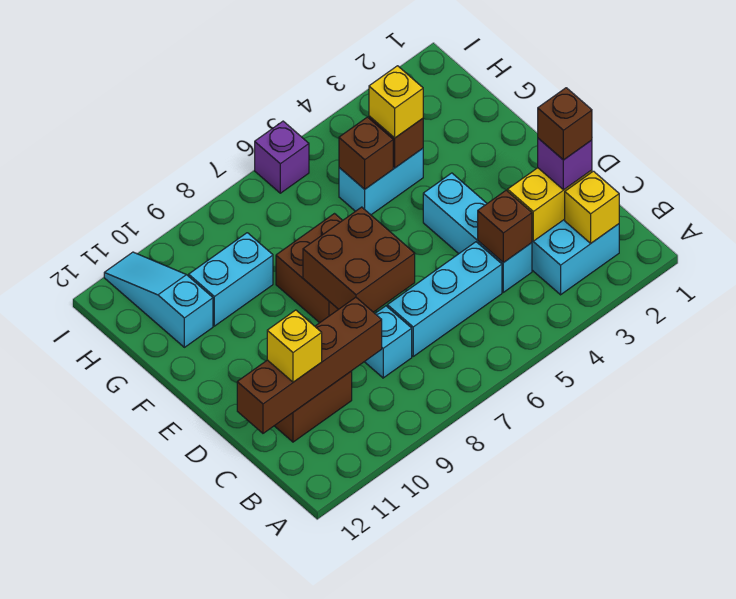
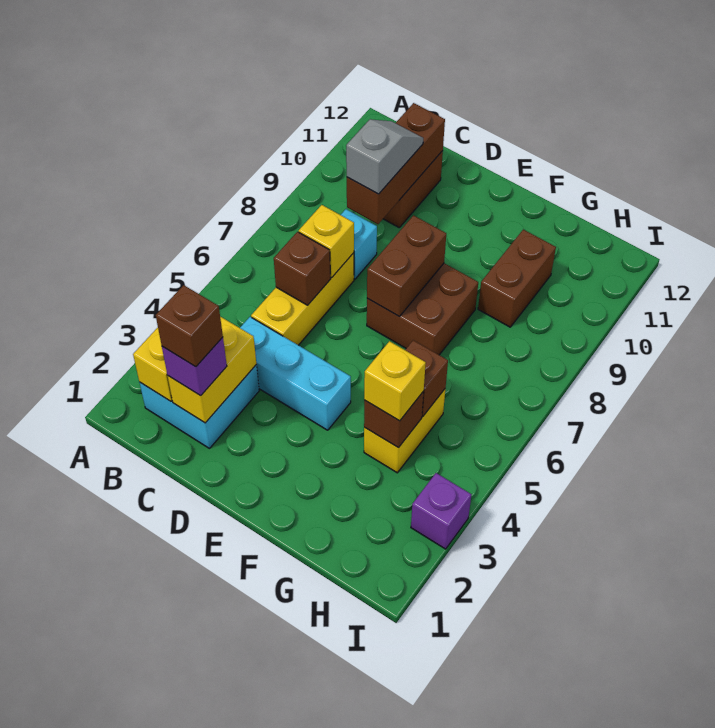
brown 1x1 brick [478,190,532,263] -> brown 1x1 brick moved to [274,232,331,305]
cyan 1x3 brick [387,242,502,356] -> yellow 1x3 brick [251,253,354,345]
brown 1x4 brick [237,297,382,433] -> brown 1x3 brick [347,103,445,224]
none -> grey 1x2 slope [346,119,423,194]
yellow 1x1 brick [267,310,322,382] -> yellow 1x1 brick moved to [299,205,354,278]
brown 2x2 brick [303,207,415,312] -> brown 1x2 brick [367,215,446,316]
cyan 1x2 brick [339,148,423,215] -> yellow 1x2 brick [364,389,445,473]
cyan 1x2 brick [189,233,273,326] -> brown 1x2 brick [478,230,556,327]
cyan 1x3 slope [104,252,213,347] -> none
purple 1x1 brick [255,121,309,193] -> purple 1x1 brick moved to [411,473,471,549]

